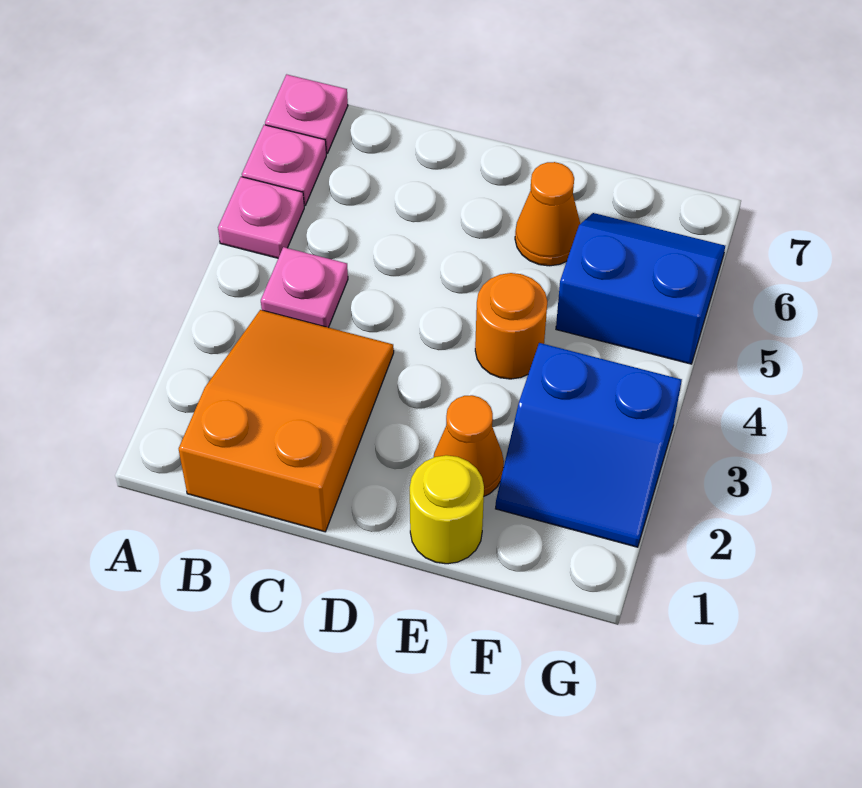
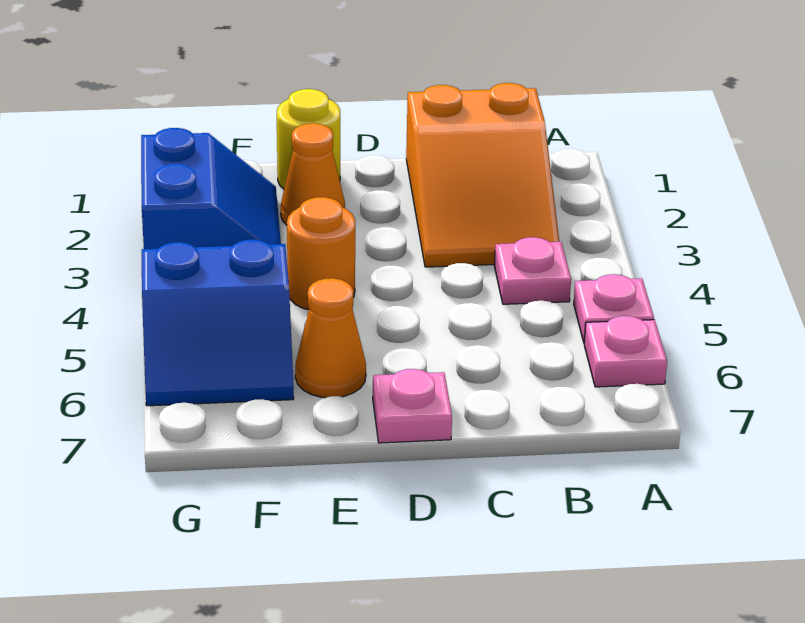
pink 1x1 plate [265,74,348,154] -> pink 1x1 plate moved to [373,369,452,443]
blue 2x2 slope [496,343,682,547] -> blue 2x2 slope turned to [141,128,281,249]

